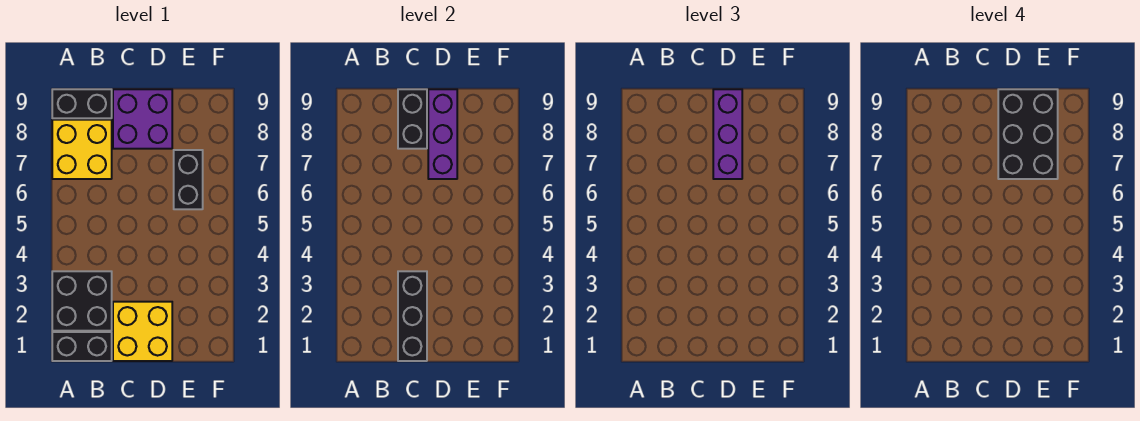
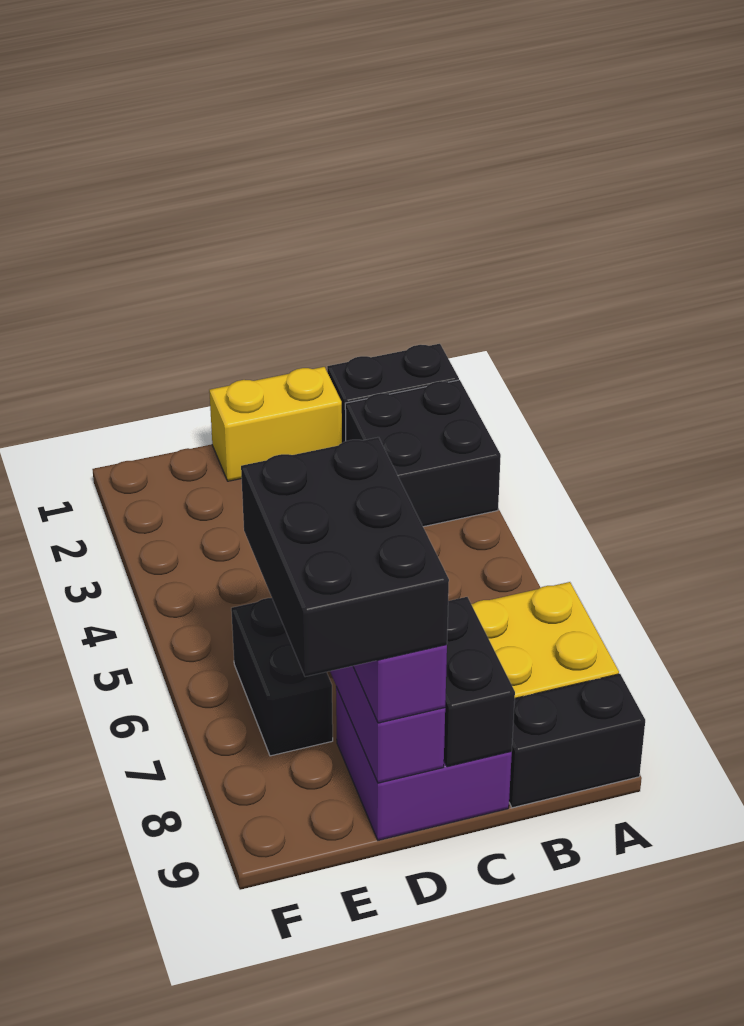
yellow 2x2 brick [113,302,172,361] -> yellow 1x2 brick [209,367,342,481]
black 1x3 brick [398,271,427,361] -> none

